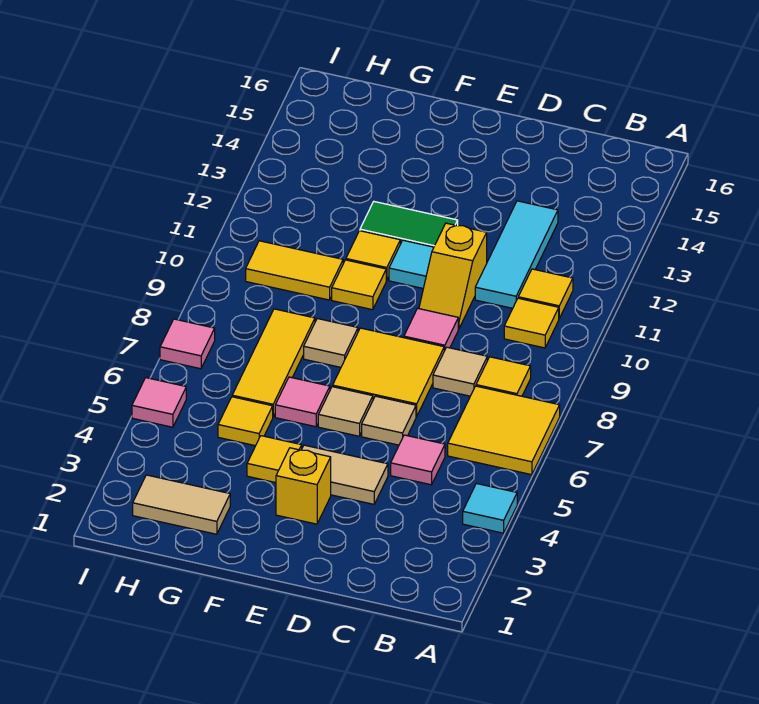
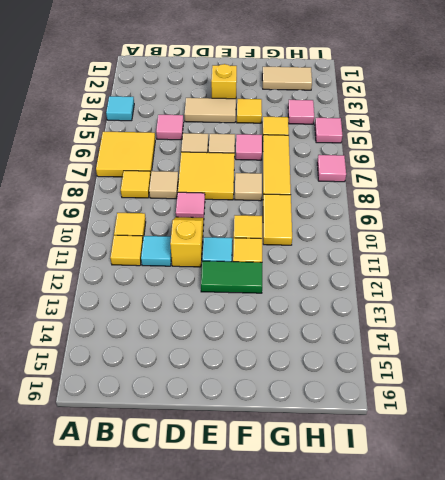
cyan 1x3 tile [475,201,558,308] -> cyan 1x1 tile [141,236,171,266]
yellow 1x2 tile [246,241,343,300] -> yellow 1x2 tile turned to [263,194,292,245]
none -> pink 1x1 tile [288,100,314,124]

